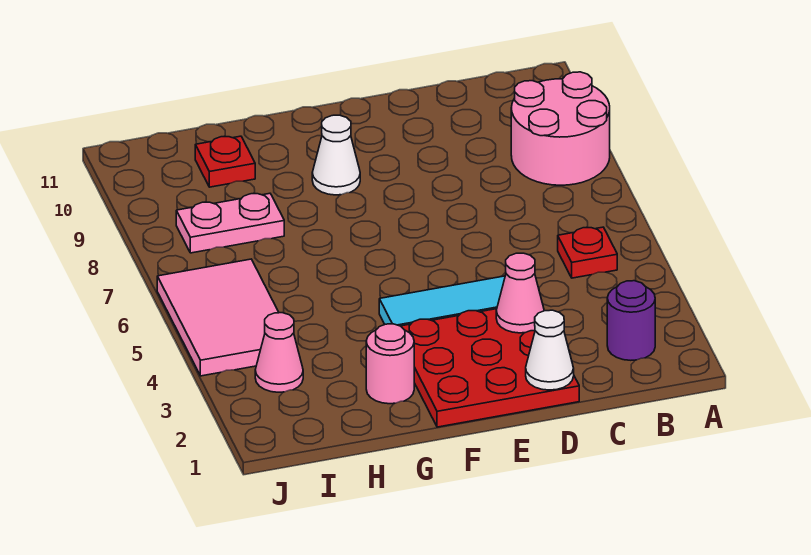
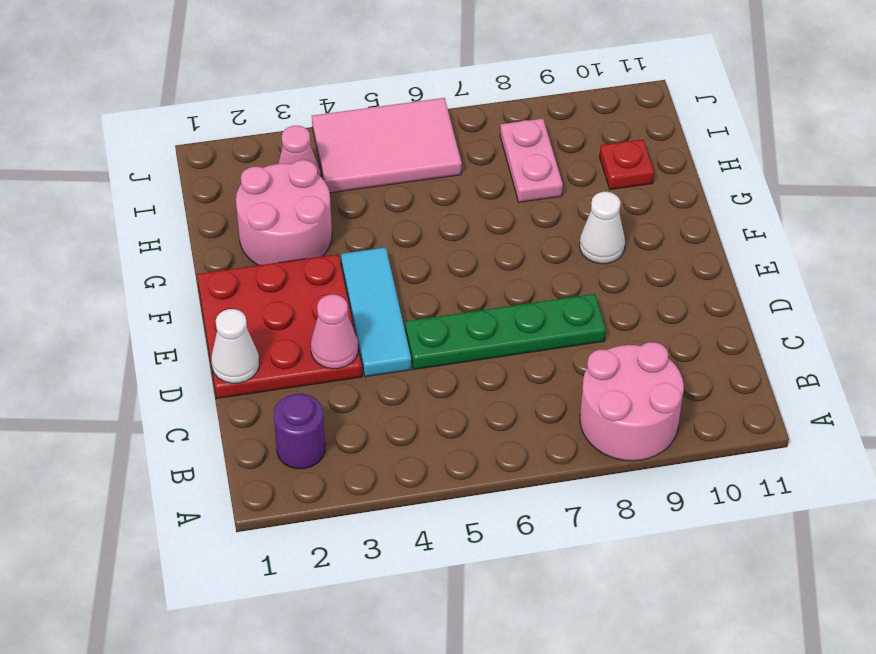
red 1x1 plate [558,227,617,278] -> none
none -> green 1x4 plate [405,294,606,369]
pink 1x1 round brick [366,324,414,404] -> pink 2x2 round brick [236,160,332,265]

